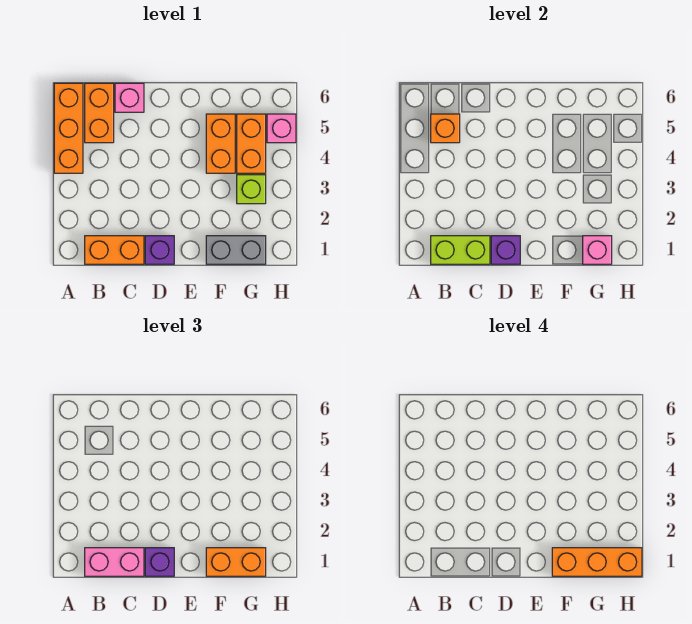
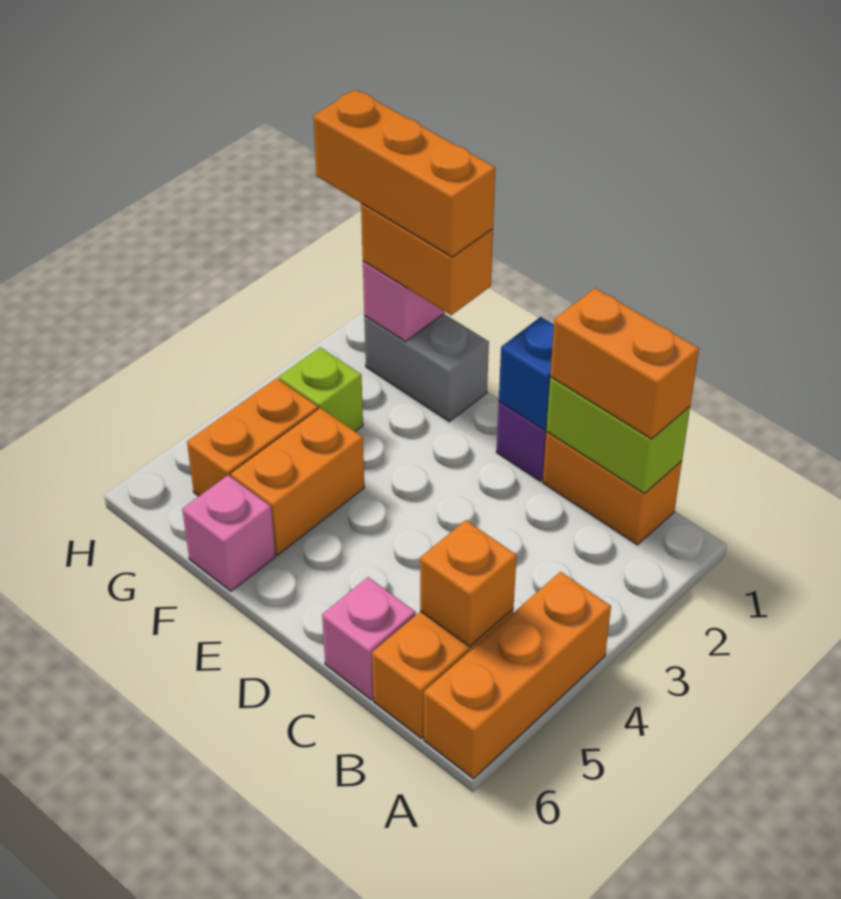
pink 1x2 brick [85,548,144,576] -> orange 1x2 brick [550,288,699,439]
purple 1x1 brick [491,236,520,264] -> blue 1x1 brick [499,317,554,430]
purple 1x1 brick [145,548,174,576] -> none
pink 1x1 brick [267,114,296,143] -> pink 1x1 brick moved to [182,475,275,591]

